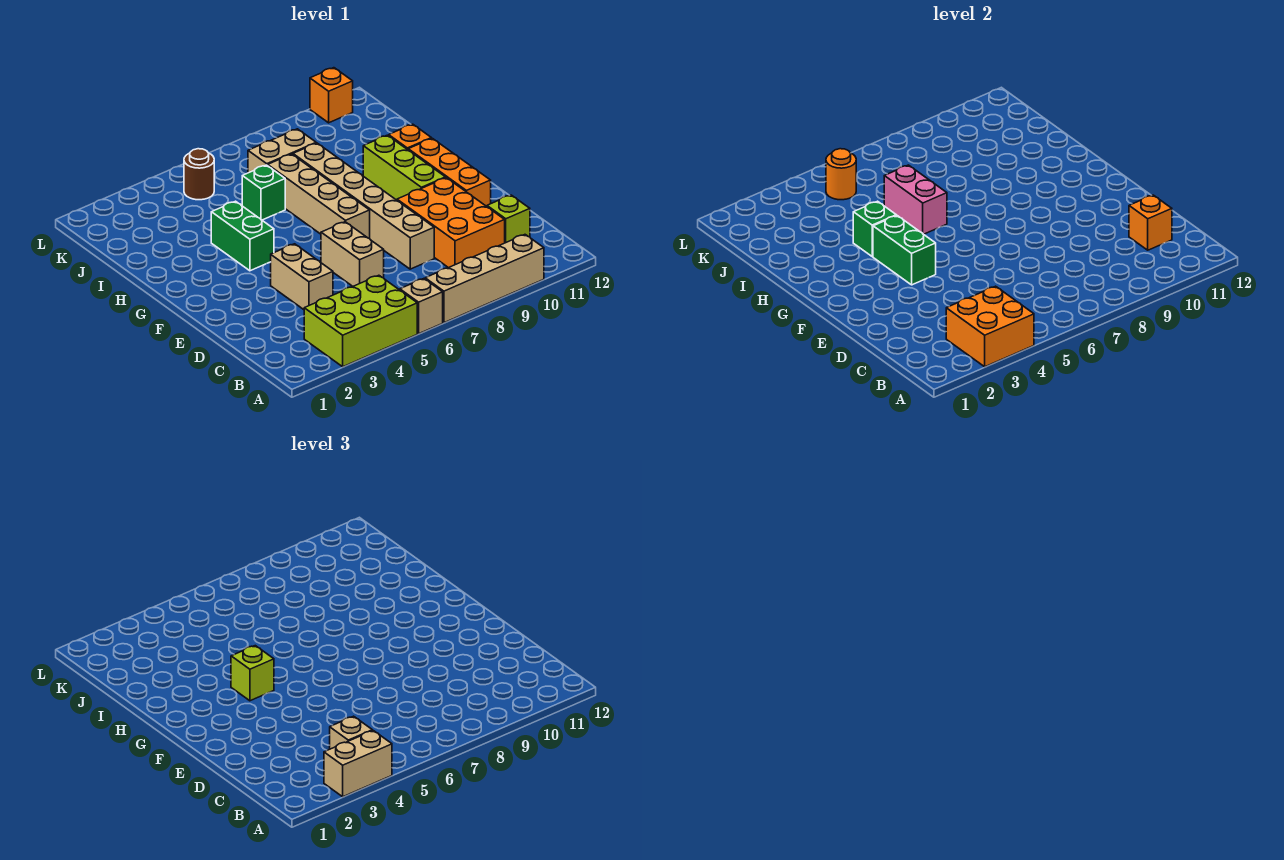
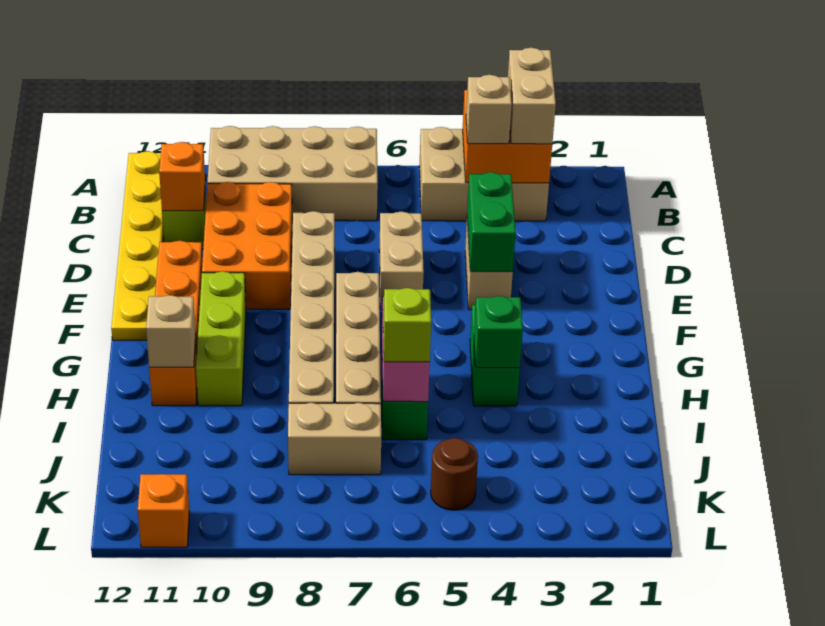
lime 2x3 brick [304,275,417,367] -> tan 2x3 brick [419,127,549,221]
tan 1x2 brick [324,731,392,797] -> tan 1x2 brick turned to [508,48,556,144]
tan 1x1 brick [400,279,443,334] -> tan 1x1 brick moved to [146,295,196,368]
tan 1x4 brick [425,235,544,323] -> tan 2x4 brick [208,126,378,221]
none -> yellow 1x6 plate [111,151,164,340]
green 1x2 brick [873,216,936,285] -> green 1x2 brick moved to [467,172,516,272]
lime 1x1 brick [231,646,274,701] -> lime 1x1 brick moved to [383,288,431,362]
orange 1x1 round brick [826,149,856,200] -> none

